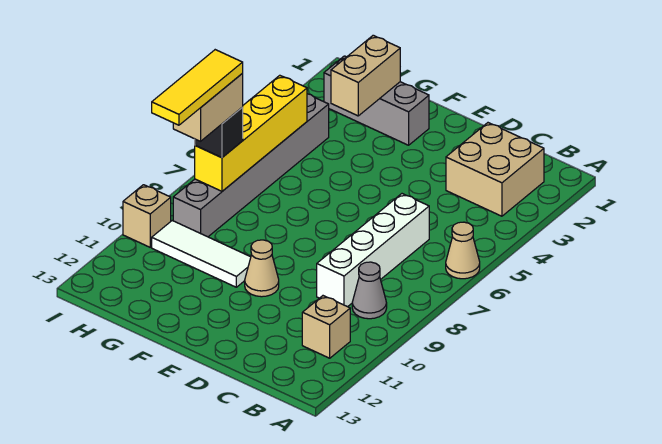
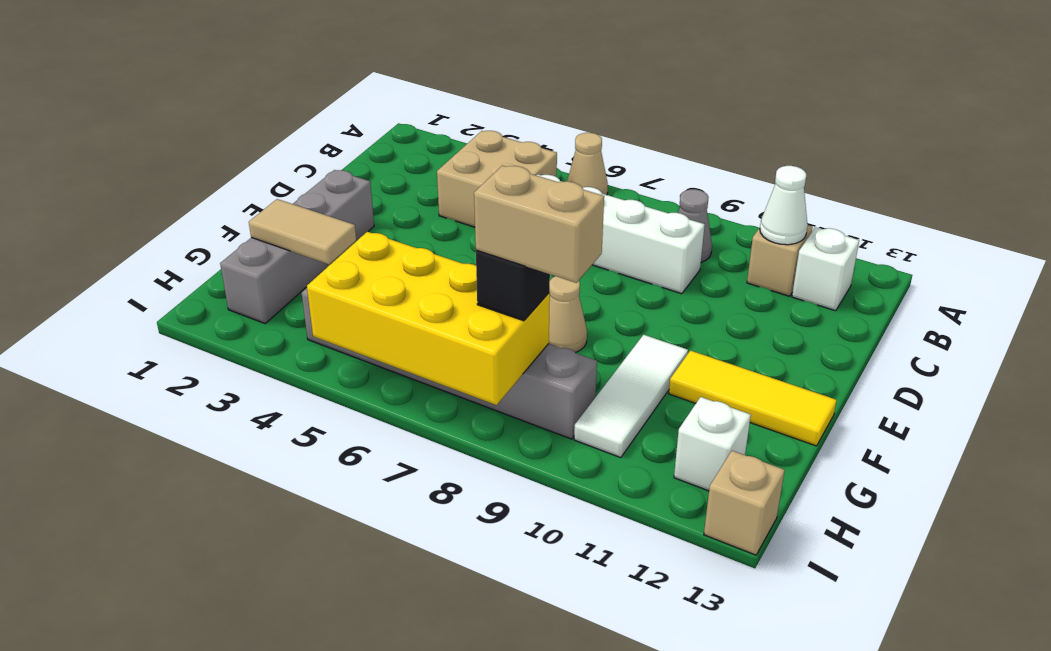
tan 2x2 brick [446,123,544,216] -> tan 2x2 brick moved to [437,131,557,227]
none -> white 1x1 cone [760,166,808,245]
none -> white 1x1 brick [792,227,859,311]
tan 1x1 cone [245,240,279,297] -> tan 1x1 cone moved to [549,276,587,352]
grey 1x3 brick [324,56,429,145] -> grey 1x4 brick [220,170,374,323]
tan 1x2 brick [331,35,400,116] -> tan 1x2 tile [249,199,356,264]
yellow 1x4 brick [195,75,307,191] -> yellow 2x4 brick [307,232,550,405]
yellow 1x3 tile [152,50,243,125] -> yellow 1x3 tile moved to [669,351,837,446]
none -> white 1x1 brick [674,397,751,491]
tan 1x1 brick [123,185,171,247] -> tan 1x1 brick moved to [704,451,785,555]

